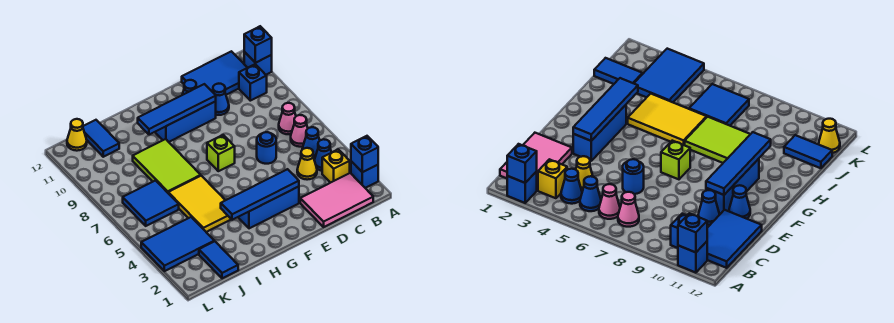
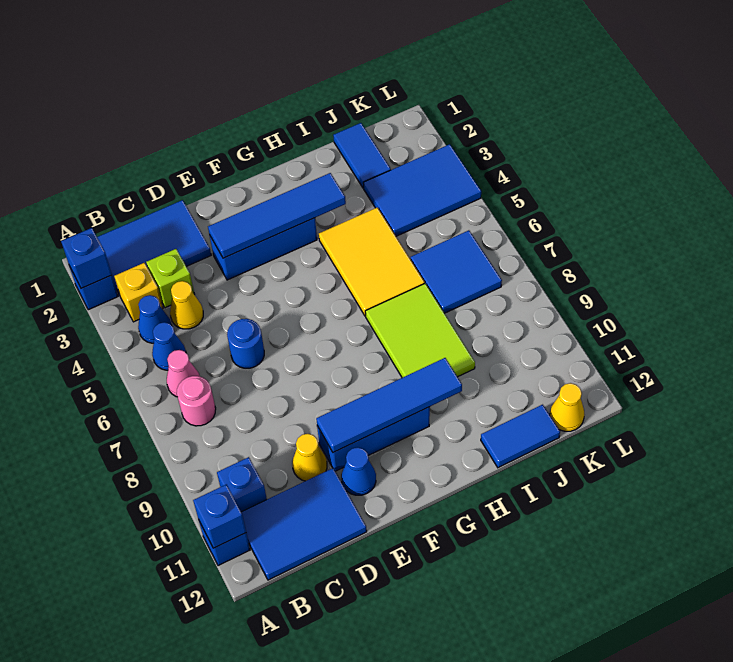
pink 2x3 tile [300,173,373,227] -> blue 2x3 tile [97,200,211,295]
pink 1x1 cone [279,103,296,134] -> pink 1x1 round brick [177,376,216,426]
blue 1x1 cone [213,84,229,115] -> yellow 1x1 cone [292,434,327,481]
lime 1x1 brick [207,135,235,171] -> lime 1x1 brick moved to [146,249,195,308]
blue 1x2 tile [83,120,119,157] -> blue 1x2 tile turned to [481,405,560,468]

